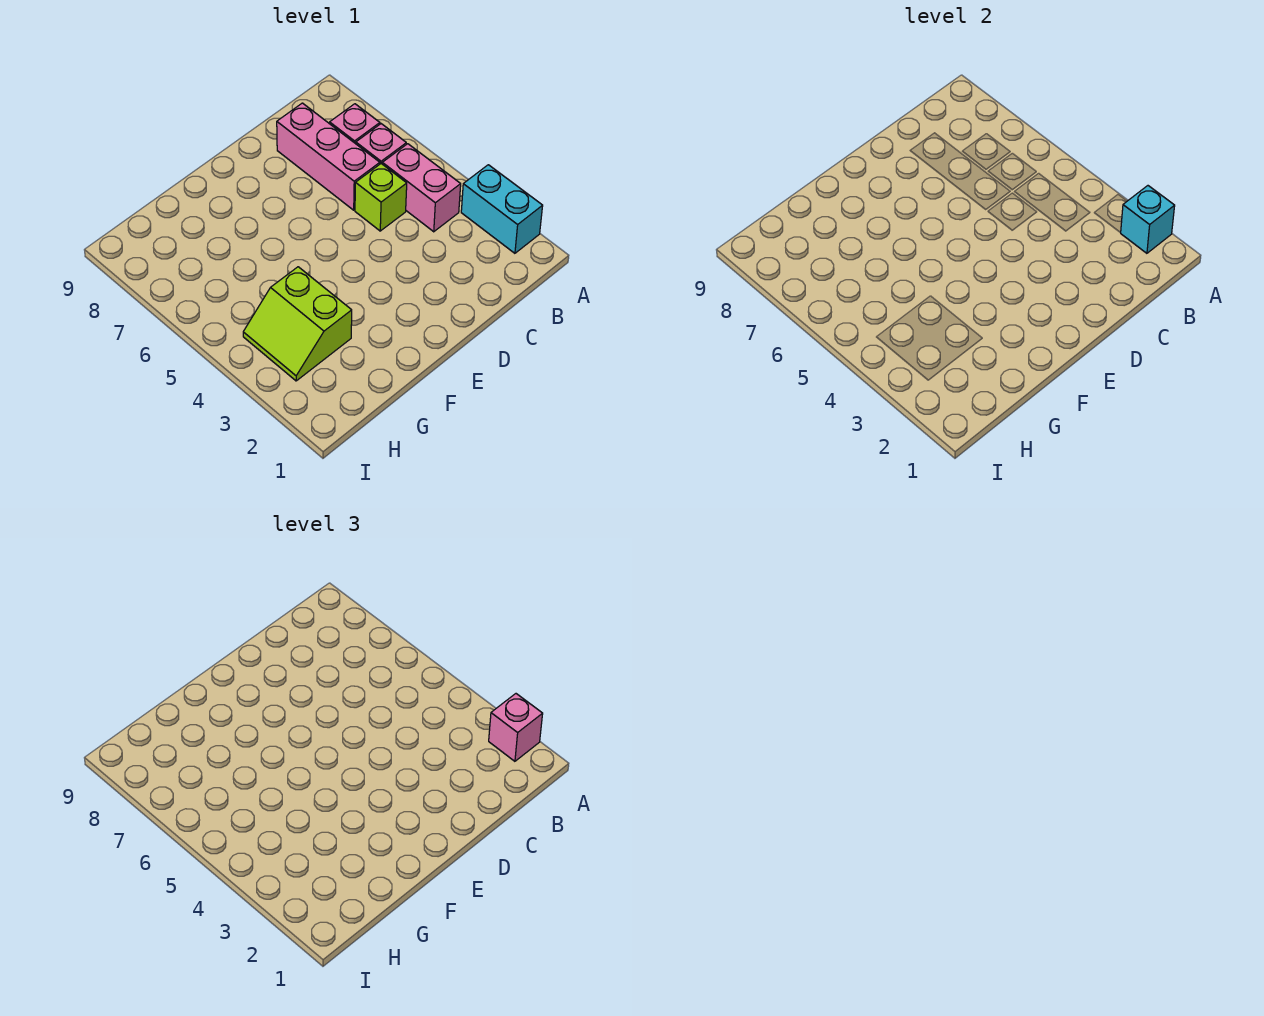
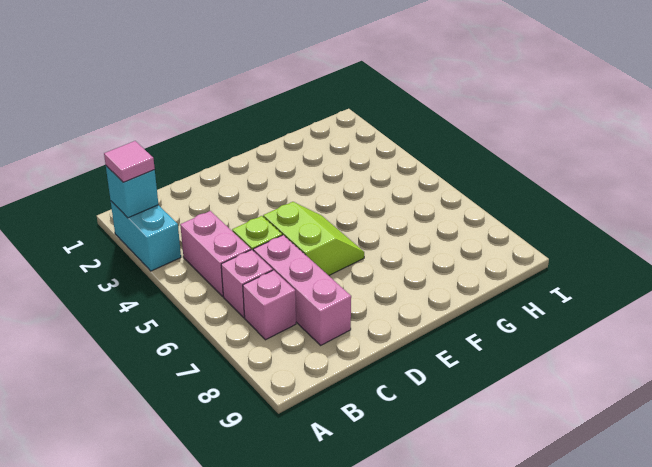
pink 1x1 brick [489,694,543,761] -> pink 1x1 tile [104,141,155,182]
lime 2x2 slope [243,267,352,381] -> lime 2x2 slope moved to [263,202,364,275]

